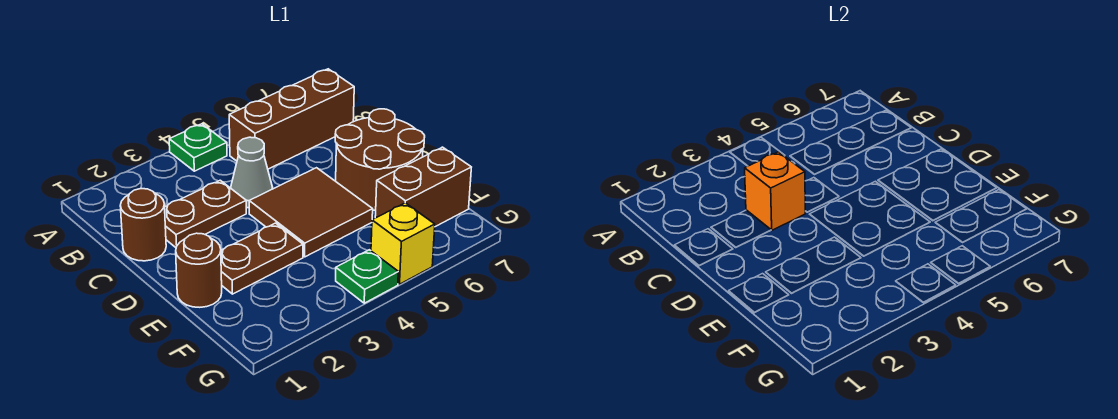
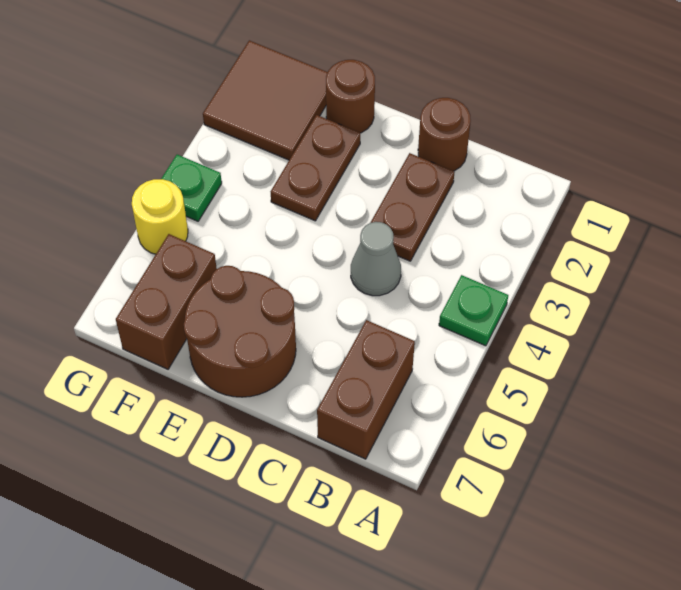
brown 1x3 brick [229,69,354,169] -> brown 1x2 brick [317,320,415,459]
orange 1x1 brick [745,152,805,230] -> none
brown 2x2 tile [249,168,373,257] -> brown 2x2 tile moved to [203,40,328,160]
yellow 1x1 brick [371,203,435,284] -> yellow 1x1 round brick [132,179,188,254]

